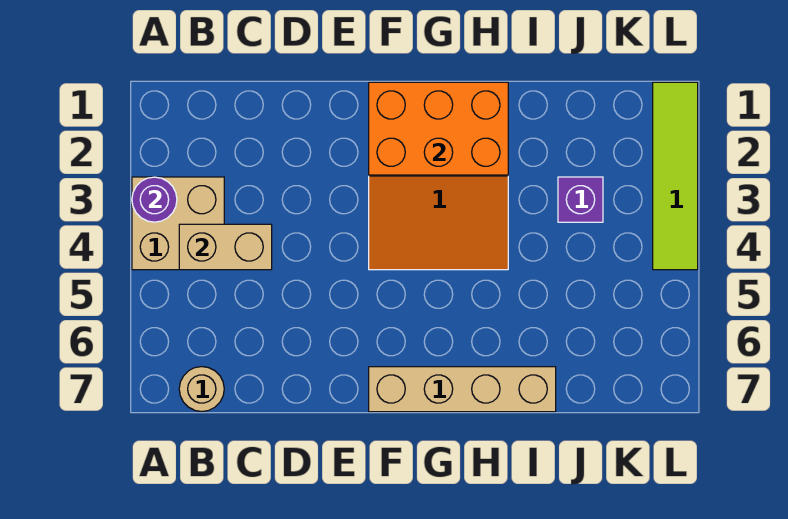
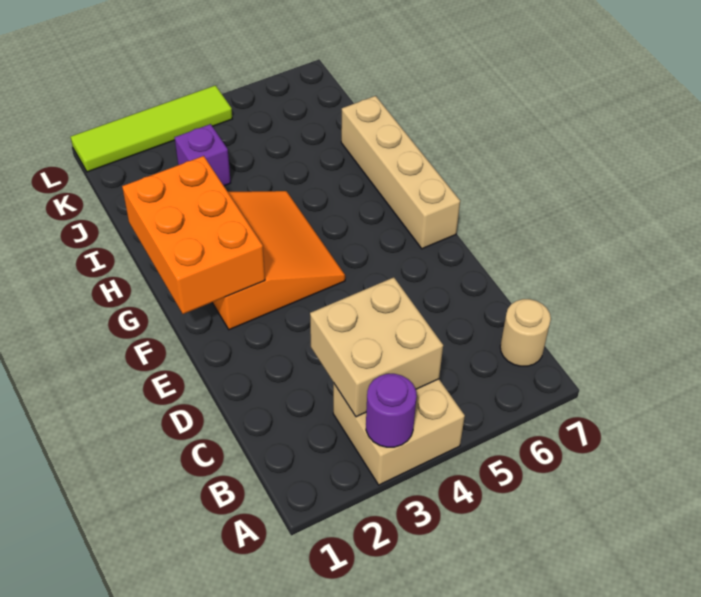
tan 1x2 brick [179,224,272,270] -> tan 2x2 brick [310,277,443,417]

